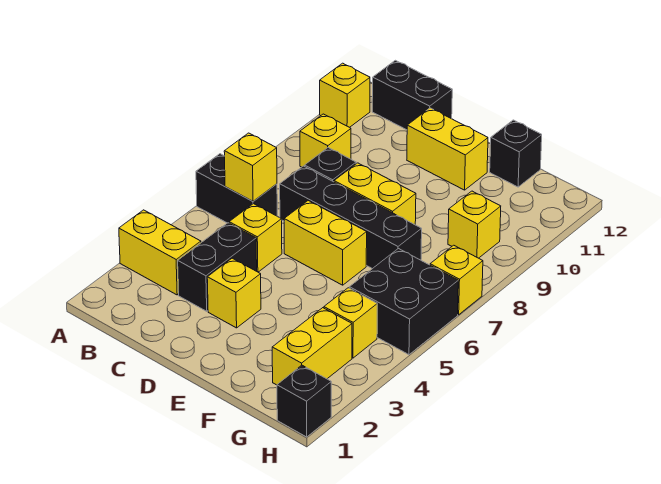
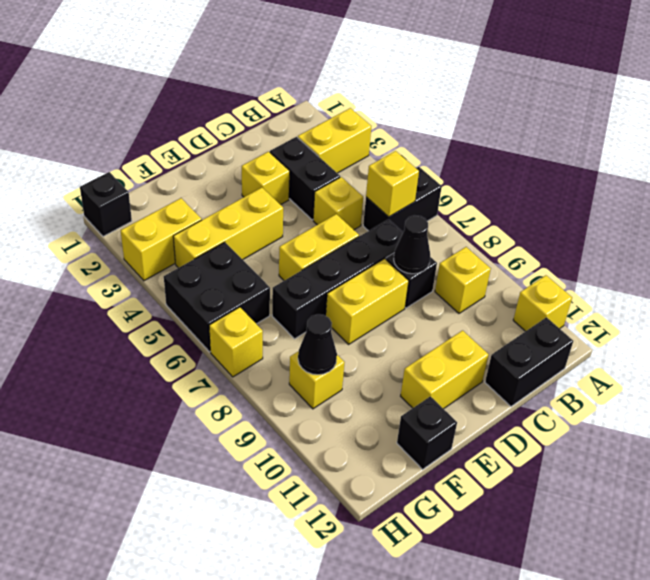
none -> black 1x1 cone [394,215,430,274]
yellow 1x2 brick [272,308,352,385] -> yellow 1x2 brick turned to [121,198,202,281]
yellow 1x1 brick [324,288,377,358] -> yellow 1x3 brick [173,188,283,268]
none -> black 1x1 cone [298,314,337,375]

